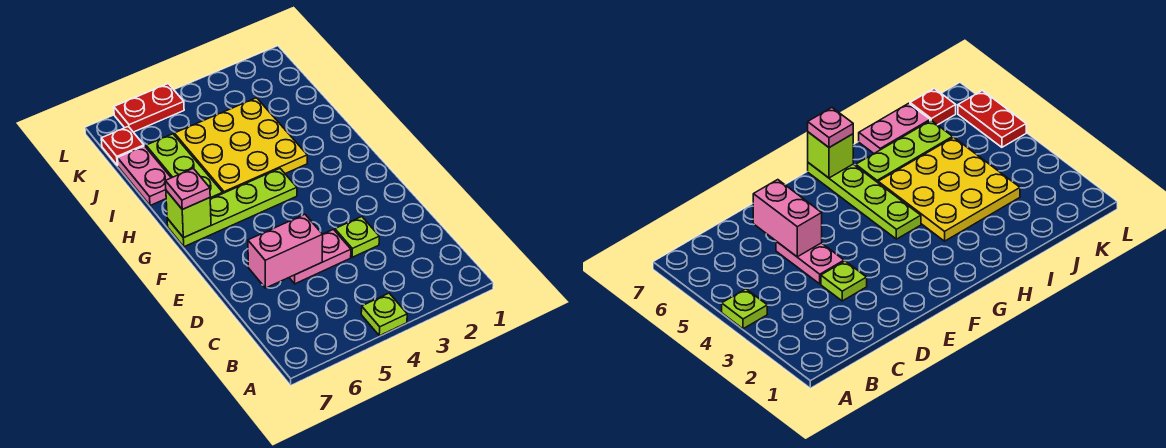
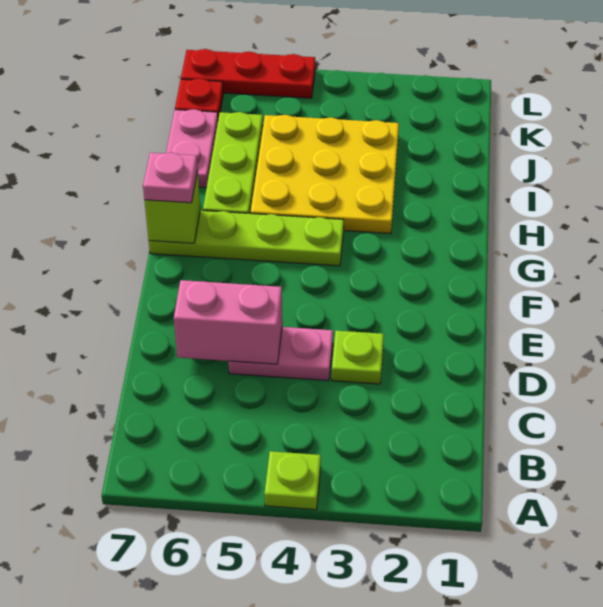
red 1x2 plate [114,84,184,132] -> red 1x3 plate [181,49,315,98]

